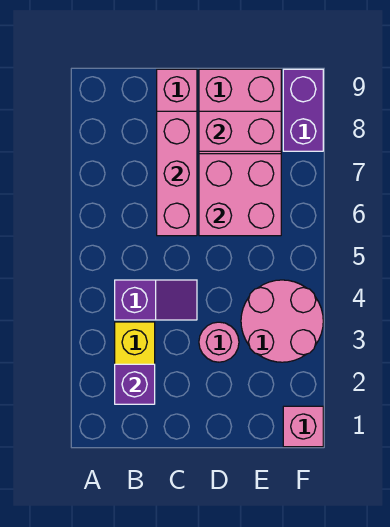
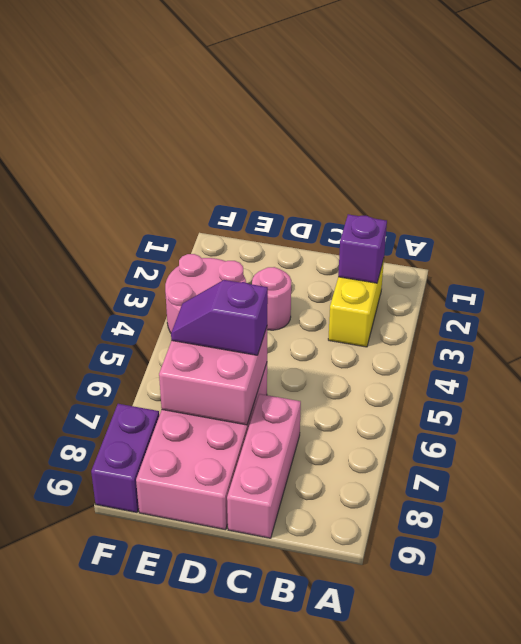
purple 1x2 slope [115,280,197,320] -> purple 1x2 slope moved to [171,280,268,355]
pink 1x3 brick [157,111,197,236] -> none
pink 1x2 brick [199,111,281,151] -> none
pink 1x1 brick [283,406,323,447] -> none

